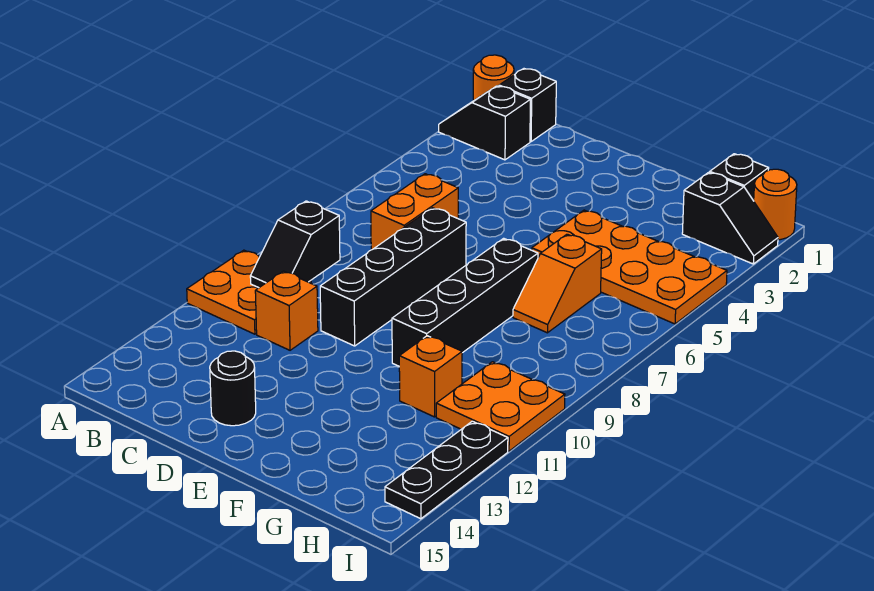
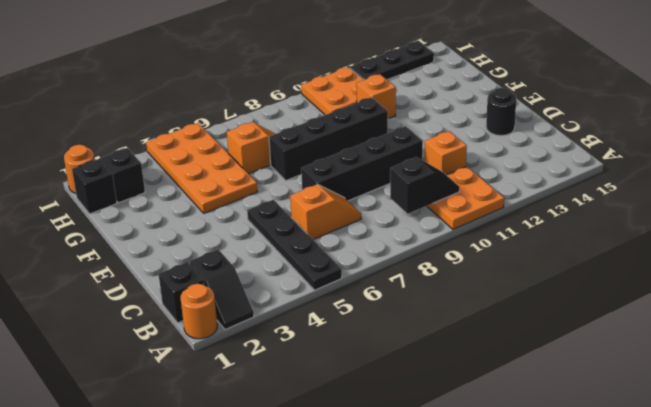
none -> black 1x4 plate [247,200,342,290]
orange 1x2 brick [371,174,458,250] -> orange 1x2 slope [290,184,361,239]

